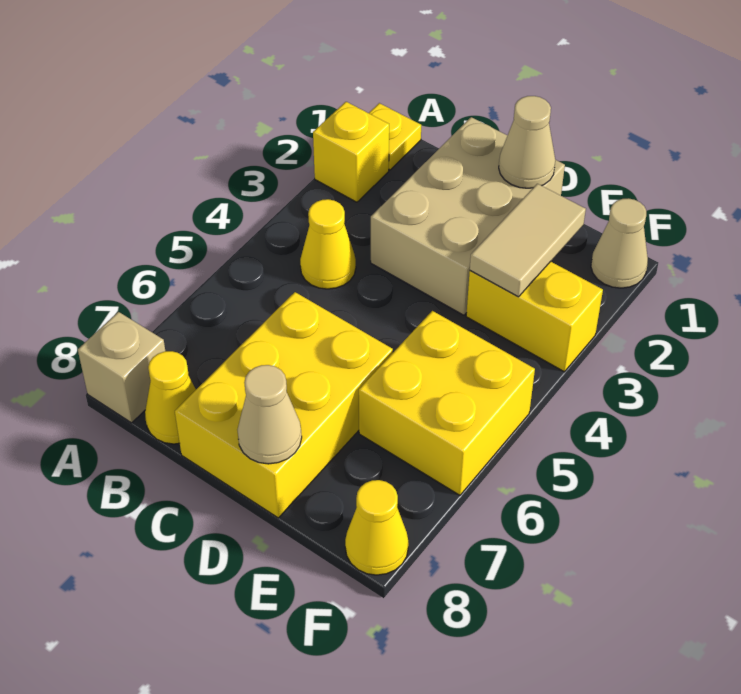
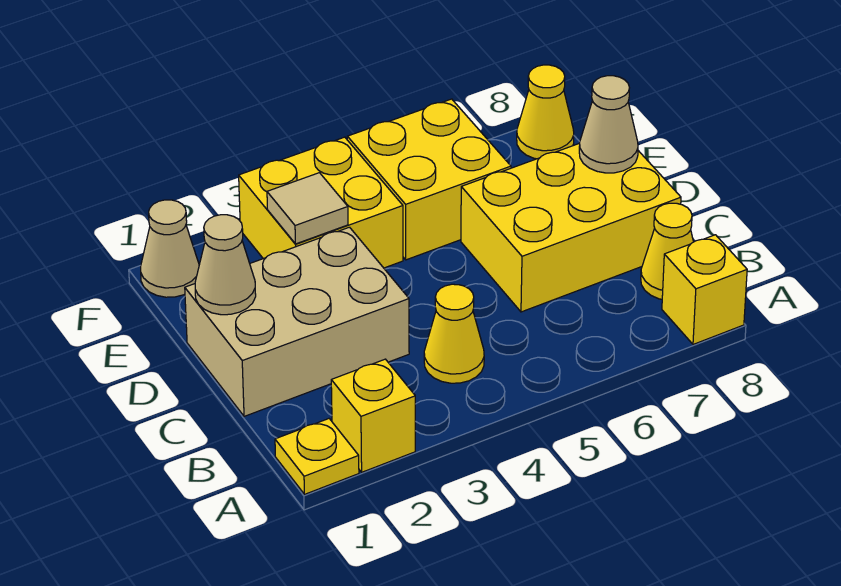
tan 1x1 brick [78,312,165,423] -> yellow 1x1 brick [662,235,747,344]
tan 1x2 tile [470,184,586,297] -> tan 1x1 tile [267,173,348,244]
yellow 1x2 brick [466,261,603,372] -> yellow 2x2 brick [239,137,403,268]

